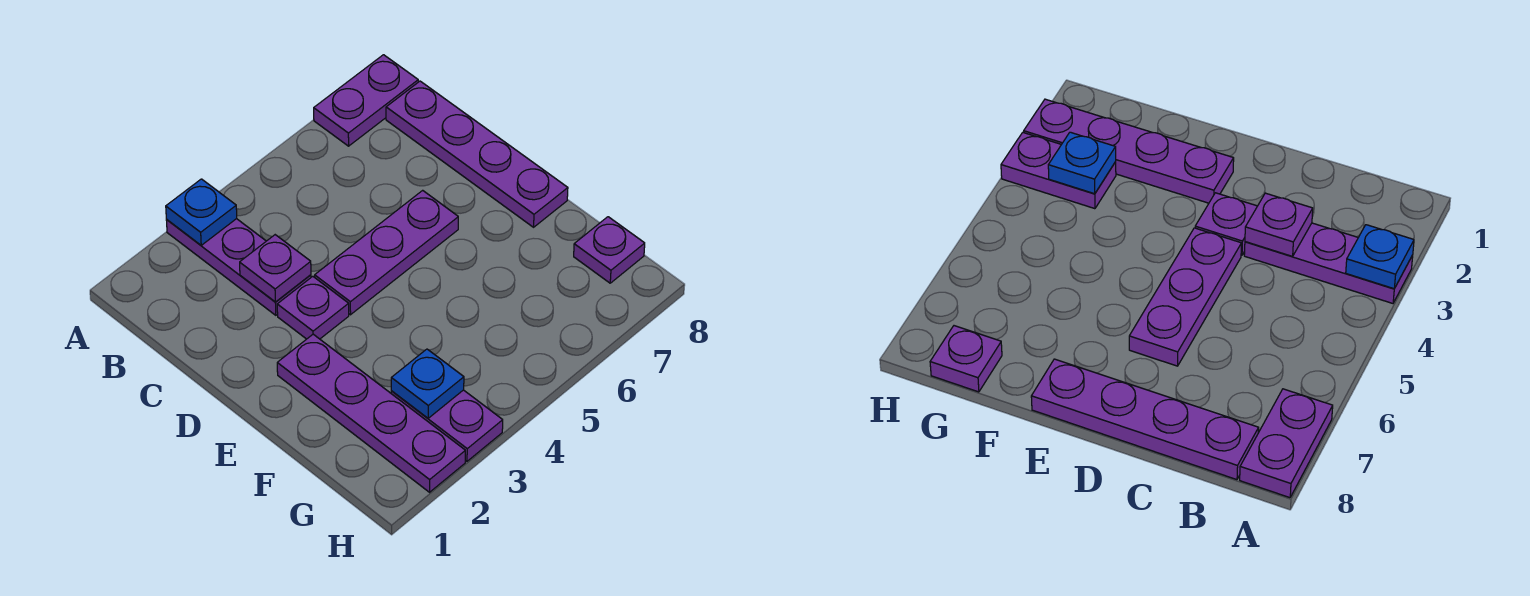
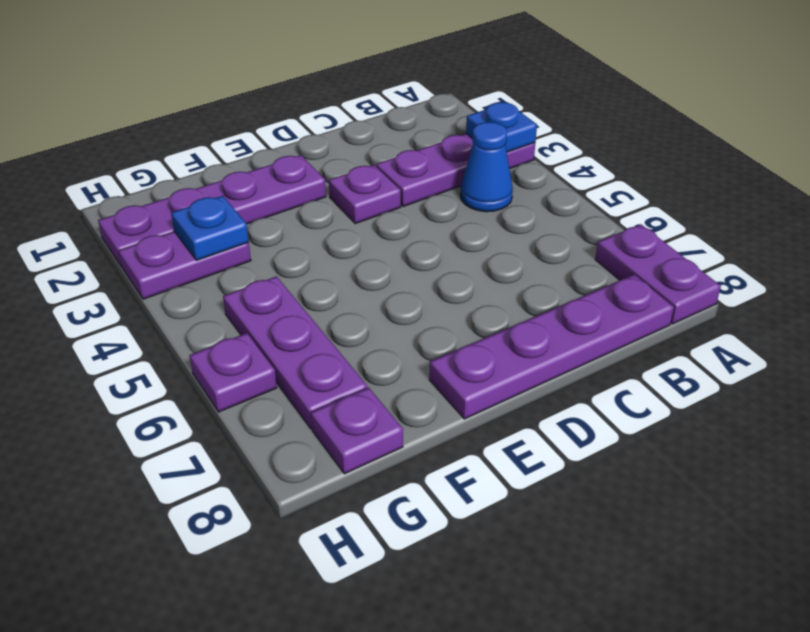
none -> blue 1x1 cone [460,122,513,212]
purple 1x1 plate [240,235,311,302] -> purple 1x1 plate moved to [190,333,277,412]
purple 1x3 plate [315,190,458,315] -> purple 1x3 plate moved to [223,276,367,428]

